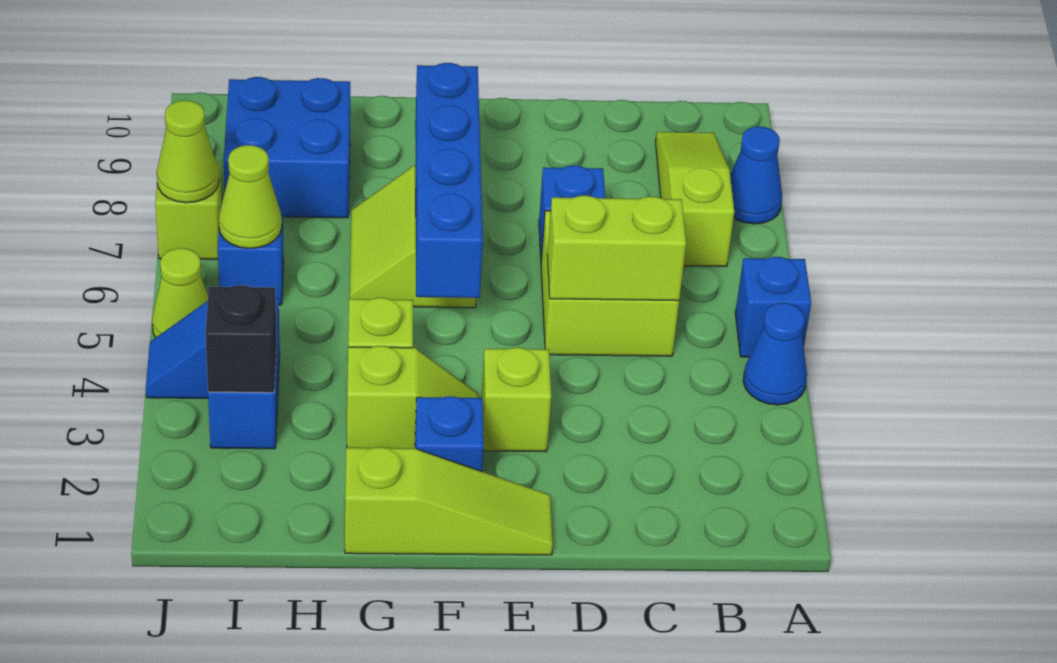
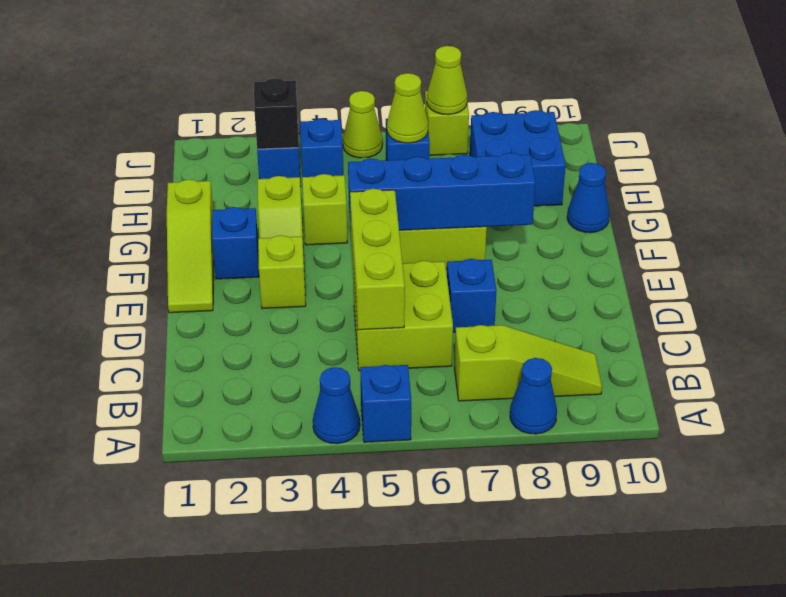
lime 1x2 brick [547,196,686,301] -> lime 1x3 brick [350,189,405,330]
none -> blue 1x1 cone [567,163,609,233]

